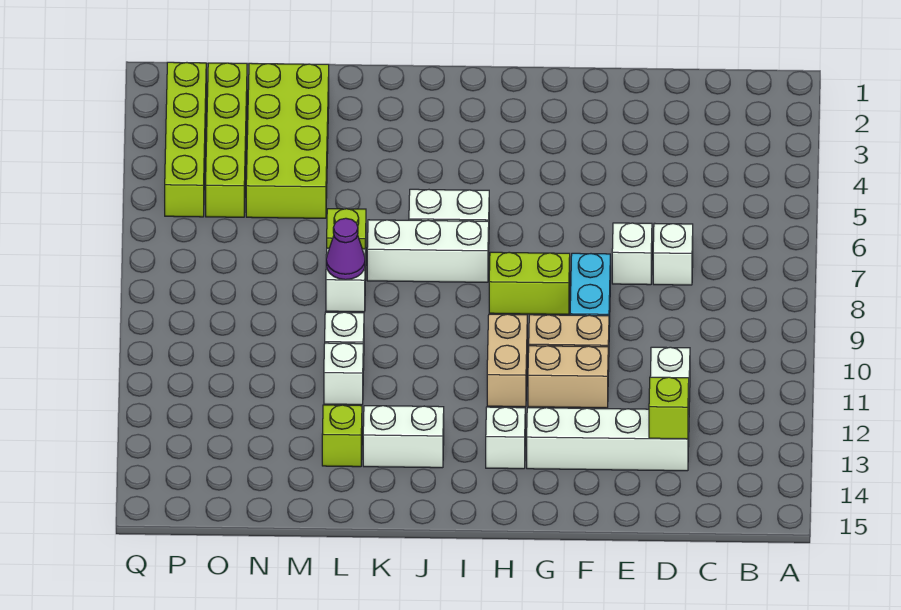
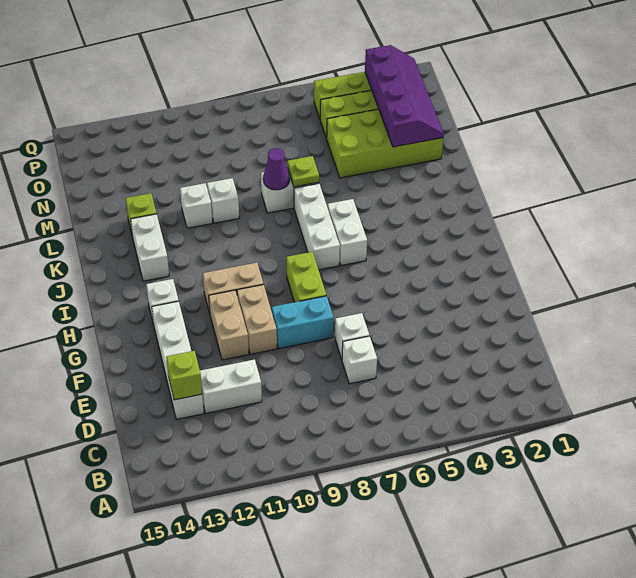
none -> purple 2x4 slope [365,45,444,147]

